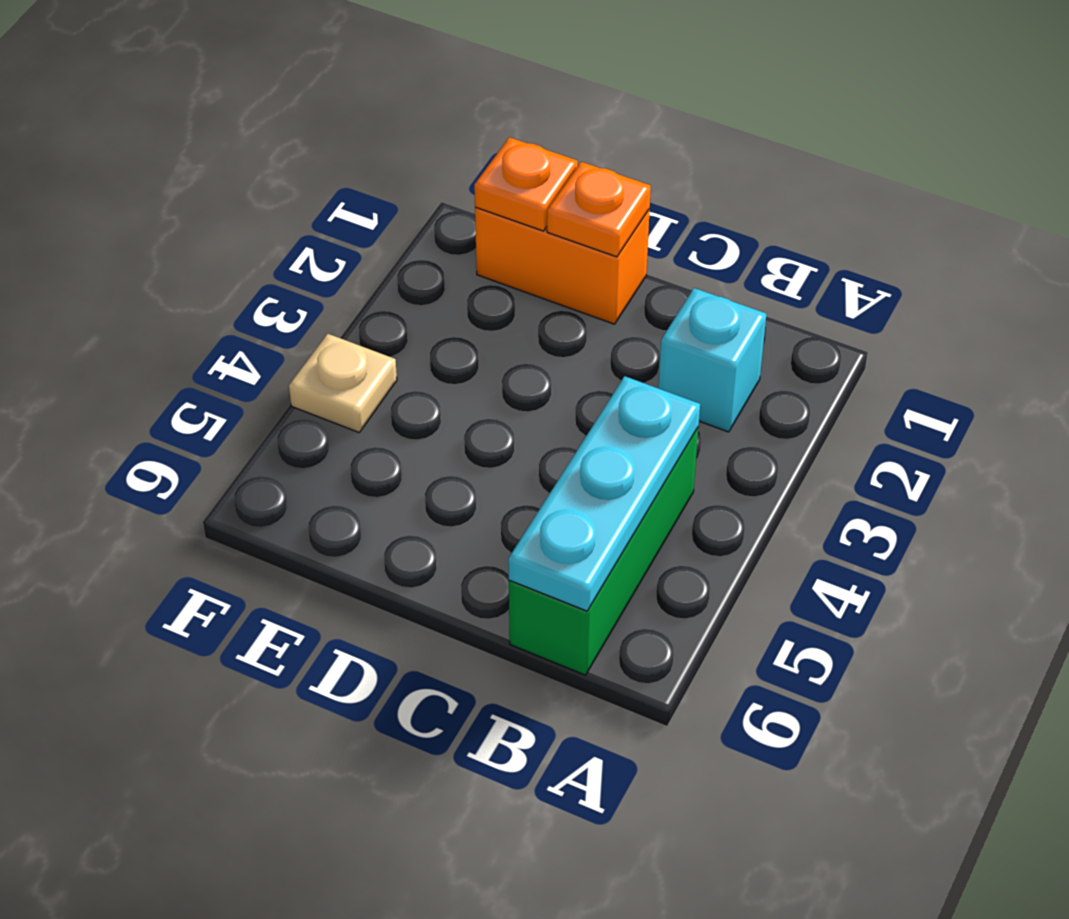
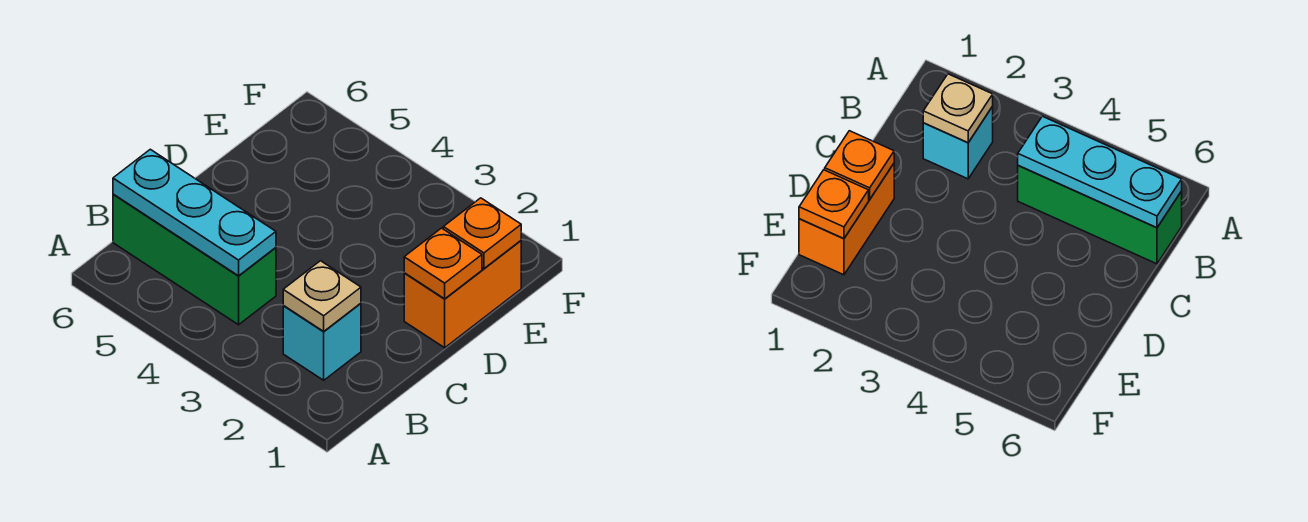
tan 1x1 plate [289,334,397,432] -> tan 1x1 plate moved to [283,261,361,332]

